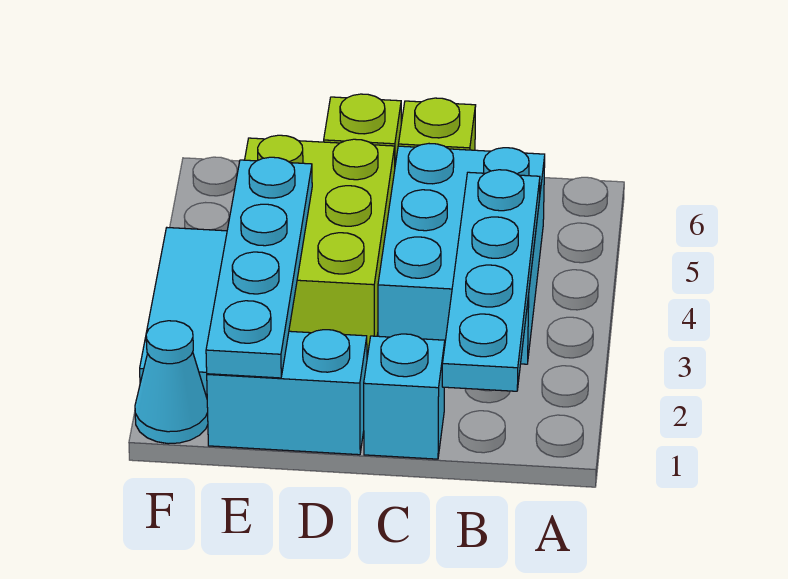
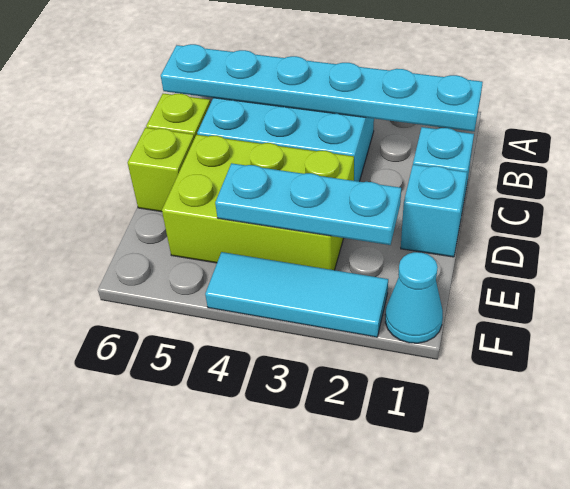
cyan 1x4 plate [442,170,540,391] -> cyan 1x6 plate [161,44,483,131]
cyan 1x2 brick [207,330,367,455] -> cyan 1x1 brick [401,165,467,257]
cyan 1x4 plate [206,157,312,378] -> cyan 1x3 plate [215,163,401,245]

